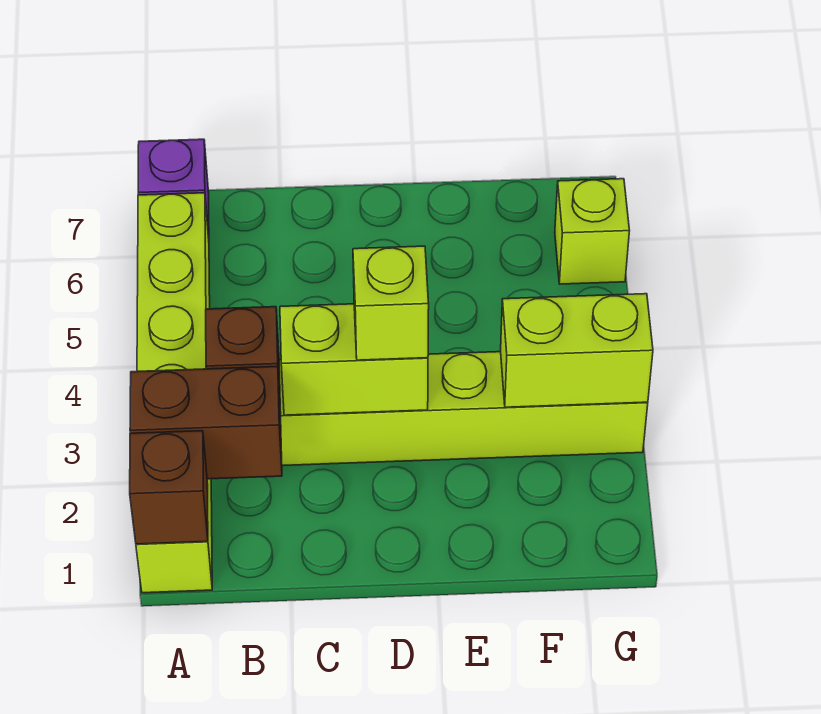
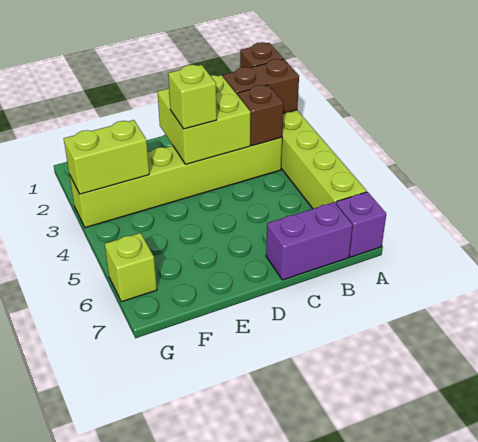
none -> purple 1x2 brick [266,202,353,280]
lime 1x2 brick [280,304,428,415] -> lime 2x2 brick [157,75,251,164]

